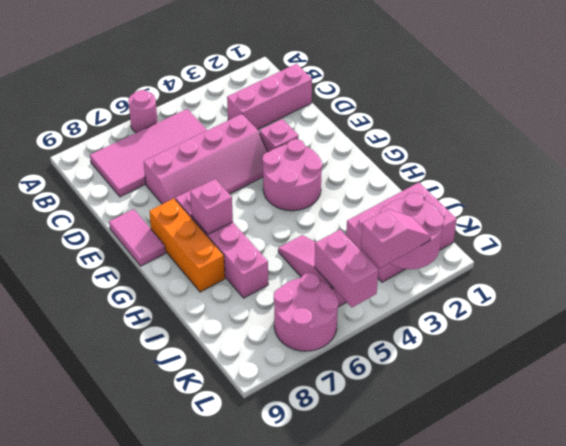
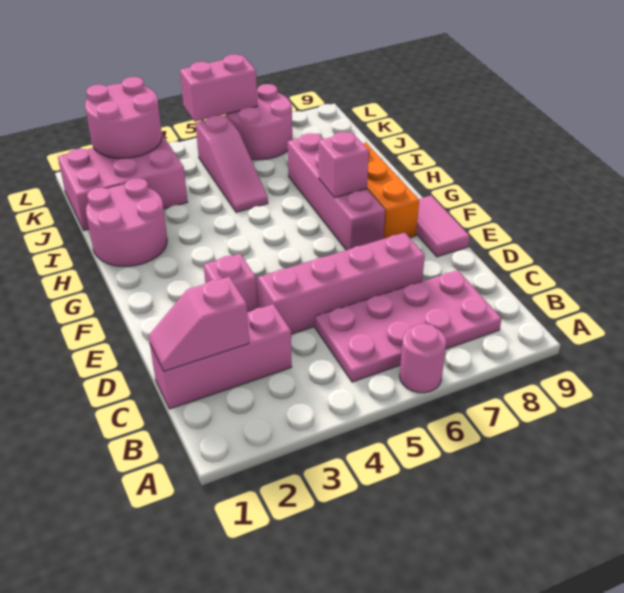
pink 2x4 tile [90,109,207,197] -> pink 2x4 plate [315,270,502,382]
pink 2x2 round brick [262,139,322,211] -> pink 2x2 round brick moved to [86,178,167,266]
pink 1x2 brick [315,230,378,307] -> pink 1x2 brick turned to [180,54,257,122]
pink 1x2 slope [361,209,431,268] -> pink 1x2 slope moved to [149,277,249,371]

